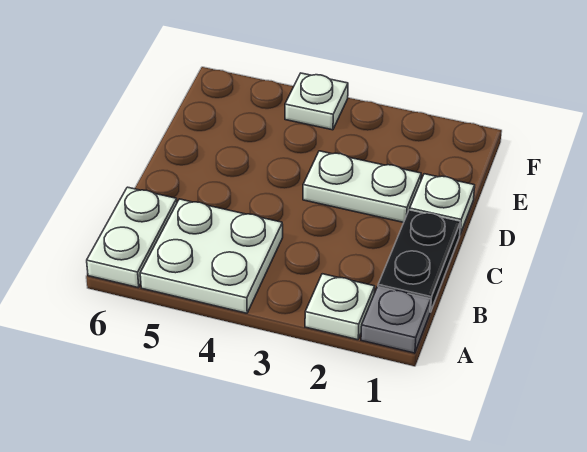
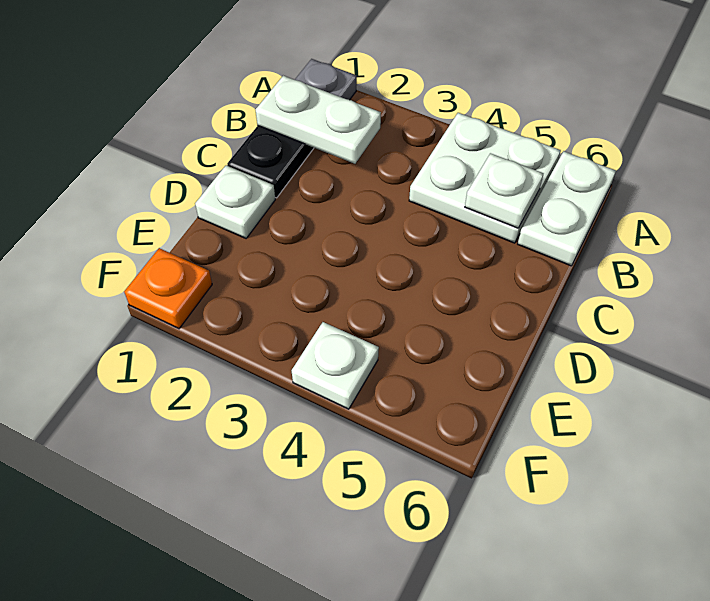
white 1x1 plate [305,274,375,340] -> white 1x1 plate moved to [465,153,544,228]
white 1x2 plate [303,151,421,222] -> white 1x2 plate moved to [256,76,381,164]
none -> orange 1x1 plate [124,248,212,329]

